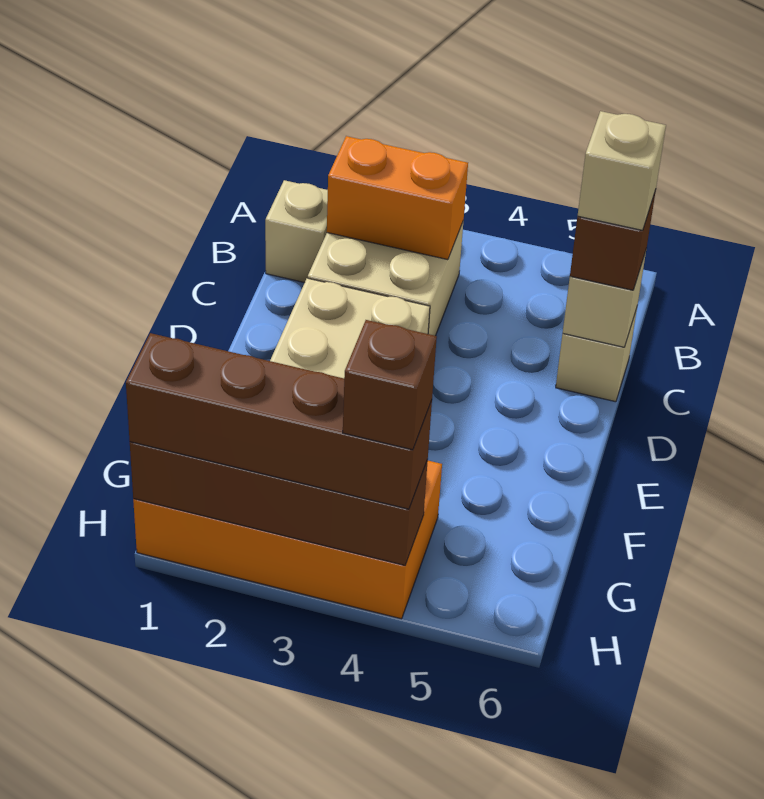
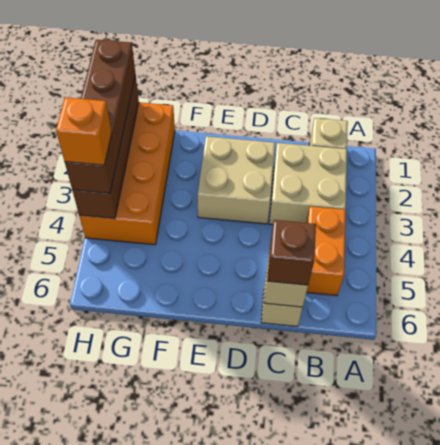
orange 1x2 brick [327,136,468,260] -> orange 1x2 brick moved to [306,206,346,296]
tan 1x1 brick [578,111,666,230] -> none
brown 1x1 brick [343,320,437,450] -> orange 1x1 brick [56,97,112,165]

